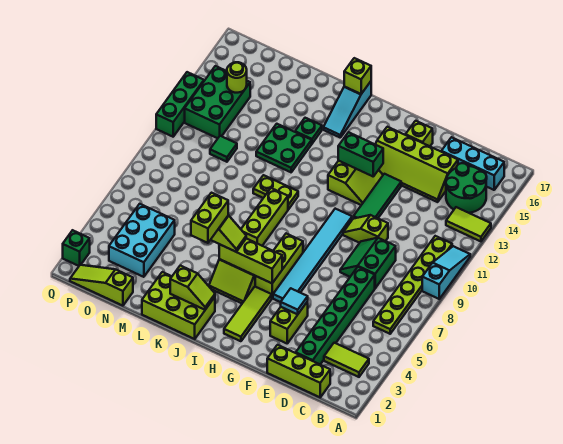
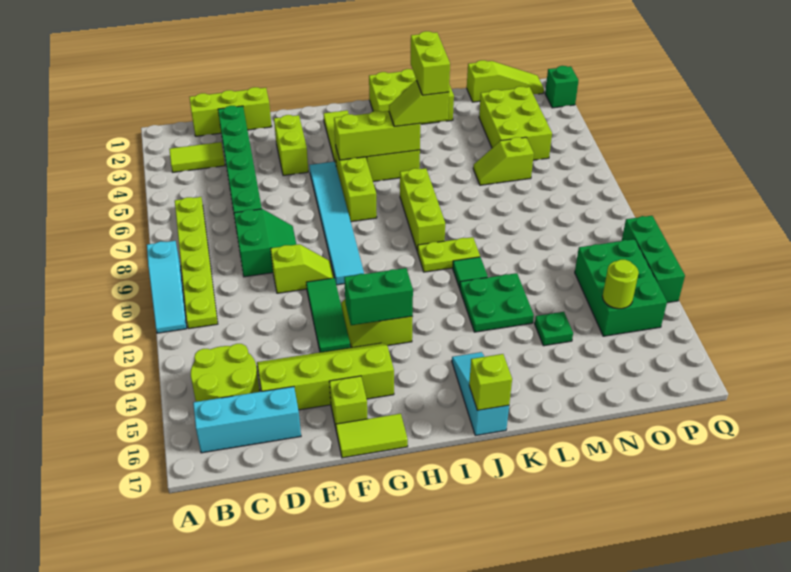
lime 1x2 tile [446,207,491,241] -> lime 1x2 tile moved to [336,414,408,458]
green 2x2 round brick [446,163,487,213] -> lime 2x2 round brick [191,344,260,402]
cyan 1x1 tile [281,288,308,315] -> none
lime 1x2 slope [170,265,215,310] -> lime 1x2 slope moved to [473,137,534,185]
green 1x1 plate [295,118,322,143] -> green 1x1 plate moved to [535,312,573,346]
cyan 2x3 brick [109,204,175,277] -> lime 2x3 brick [479,86,552,160]
green 1x1 tile [210,136,237,162] -> green 1x1 tile moved to [453,257,488,288]

